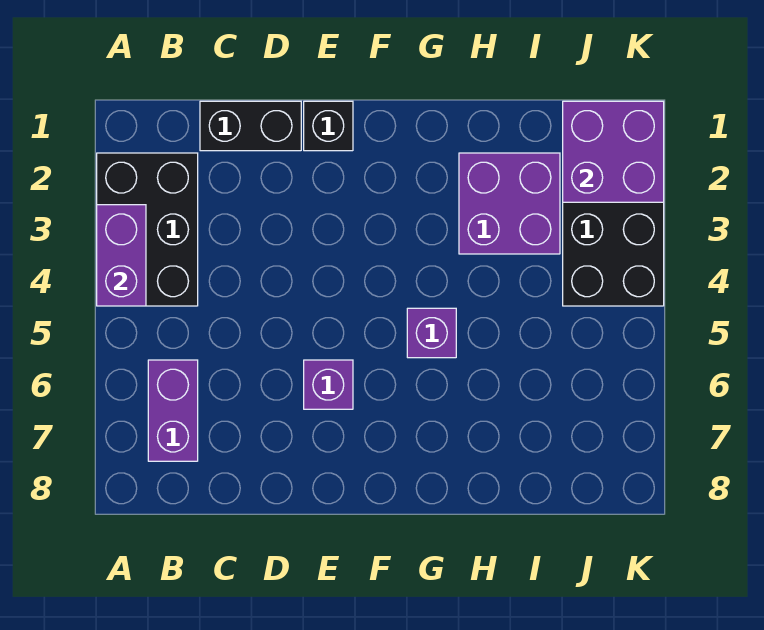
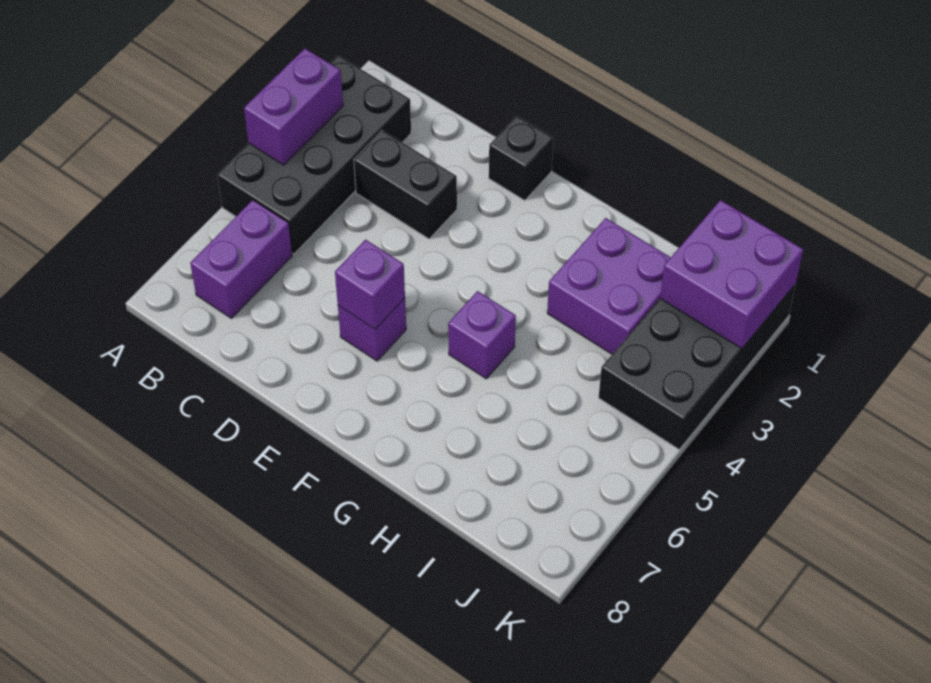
black 2x3 brick [97,153,198,306] -> black 2x4 brick [217,55,411,254]
black 1x2 brick [200,101,301,151] -> black 1x2 brick moved to [354,130,457,239]
none -> purple 1x1 brick [335,240,405,329]

